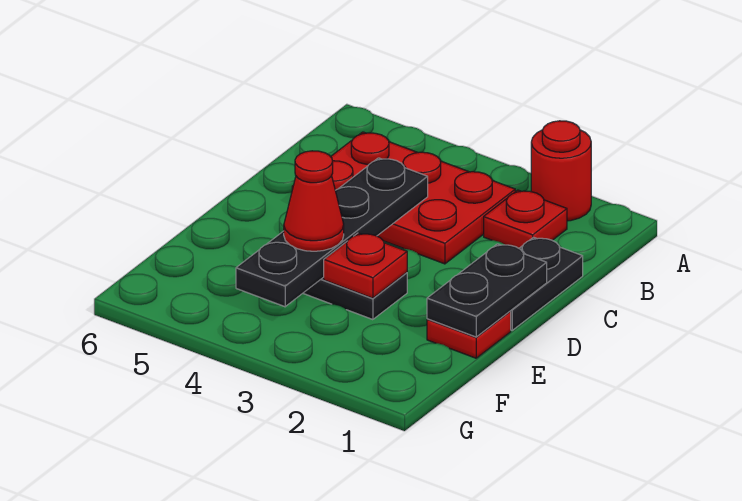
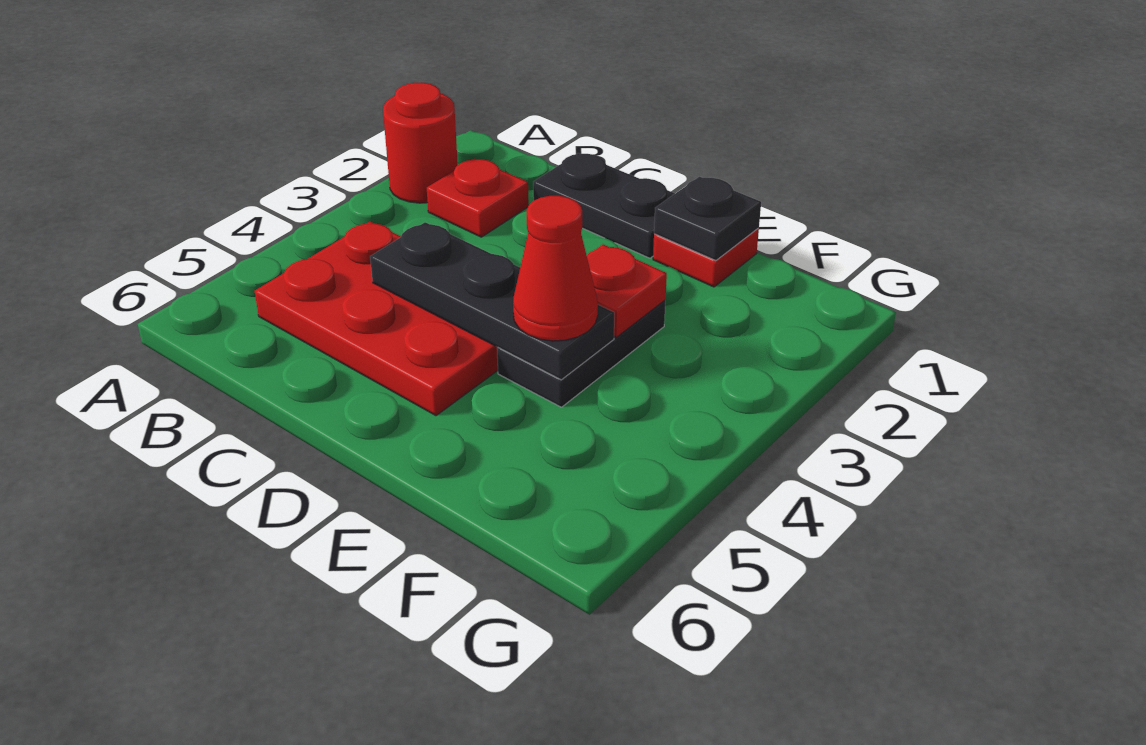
red 2x3 plate [292,132,515,264] -> red 2x3 plate turned to [255,222,498,416]
black 1x4 plate [236,158,428,307] -> black 1x3 plate [370,222,614,380]
black 1x2 plate [427,244,547,337] -> black 1x1 plate [654,177,761,261]

